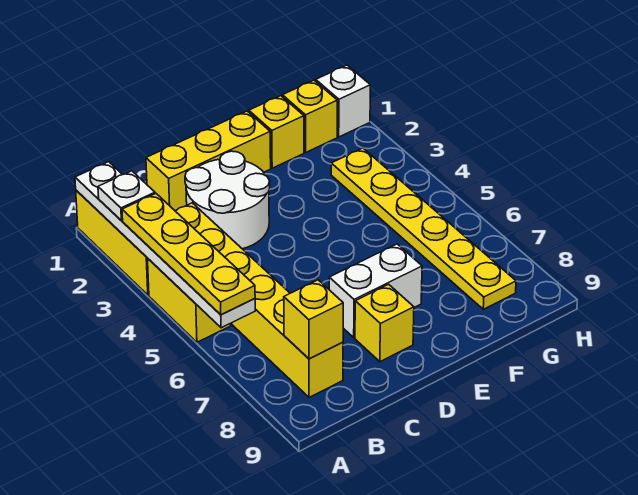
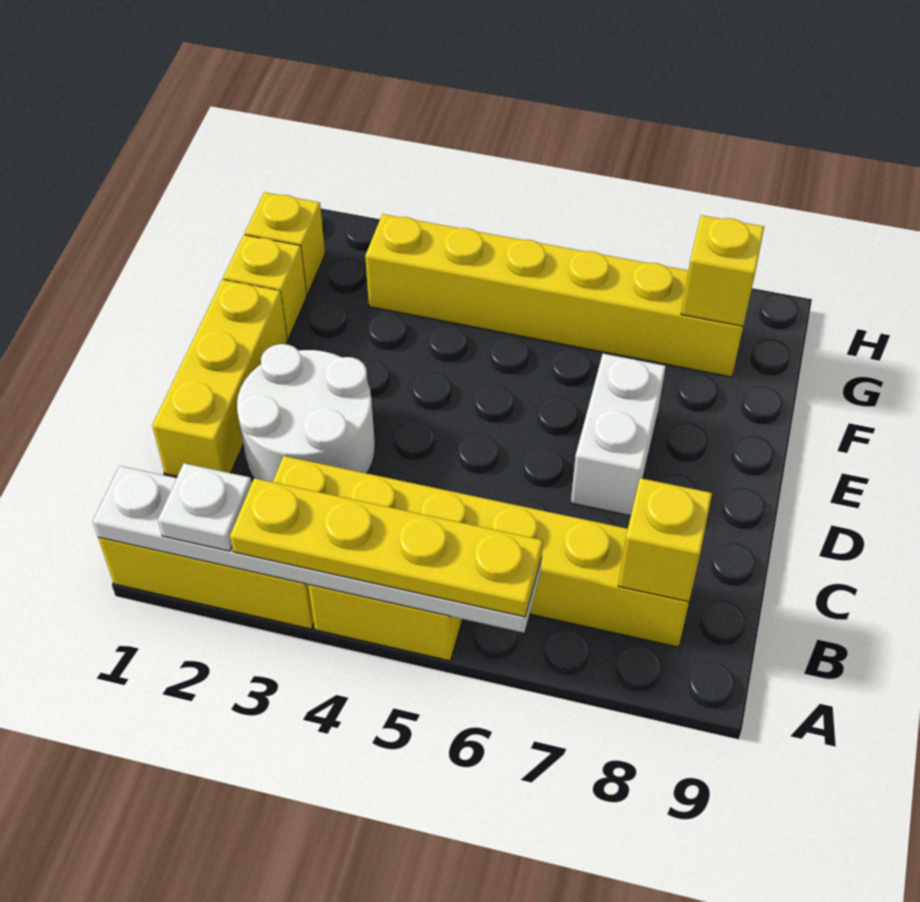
yellow 1x1 brick [355,284,414,362] -> yellow 1x1 brick moved to [681,215,764,326]
yellow 1x6 plate [331,148,516,309] -> yellow 1x6 brick [365,214,743,377]
white 1x1 brick [316,65,370,137] -> none

